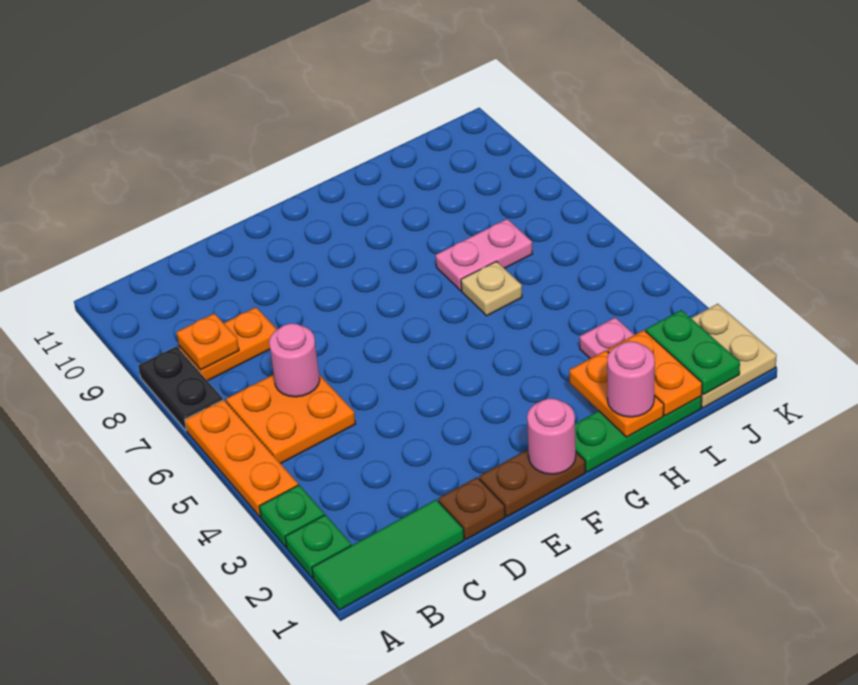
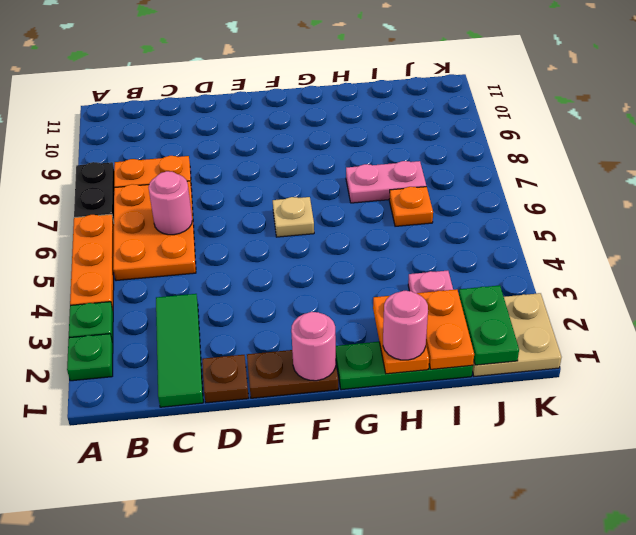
green 1x3 tile [312,500,464,610] -> green 1x3 tile turned to [156,294,203,407]
orange 2x2 plate [226,374,355,464] -> orange 2x3 plate [113,181,196,281]
orange 1x1 plate [176,313,239,370] -> orange 1x1 plate moved to [389,187,433,226]
tan 1x1 plate [461,261,522,316] -> tan 1x1 plate moved to [273,197,314,237]

